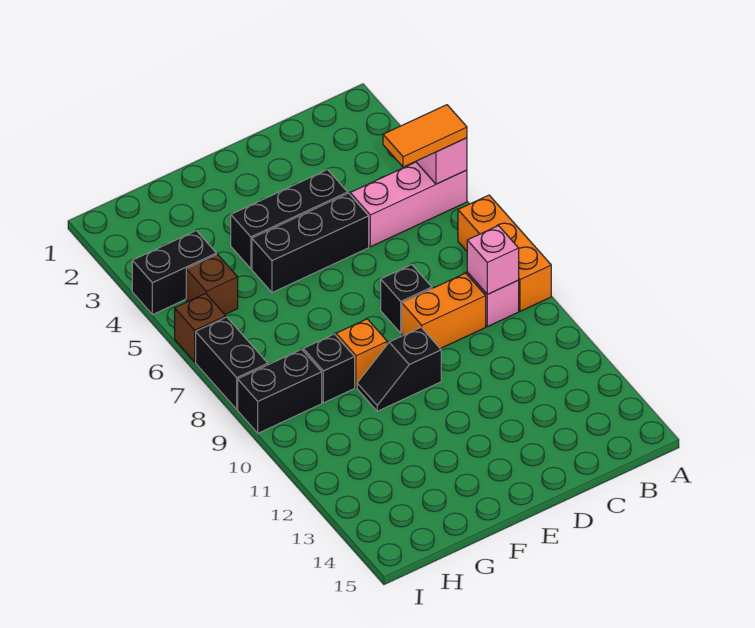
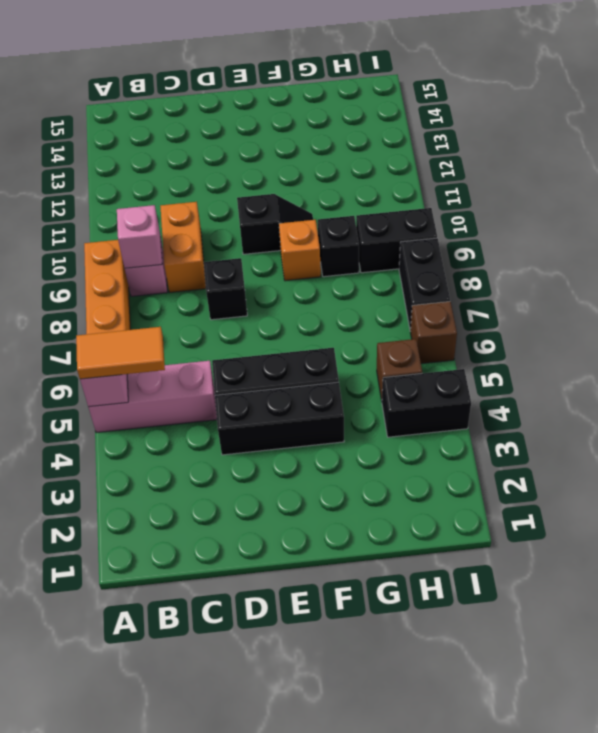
orange 1x2 brick [402,273,486,349] -> orange 1x2 brick turned to [160,202,206,292]

